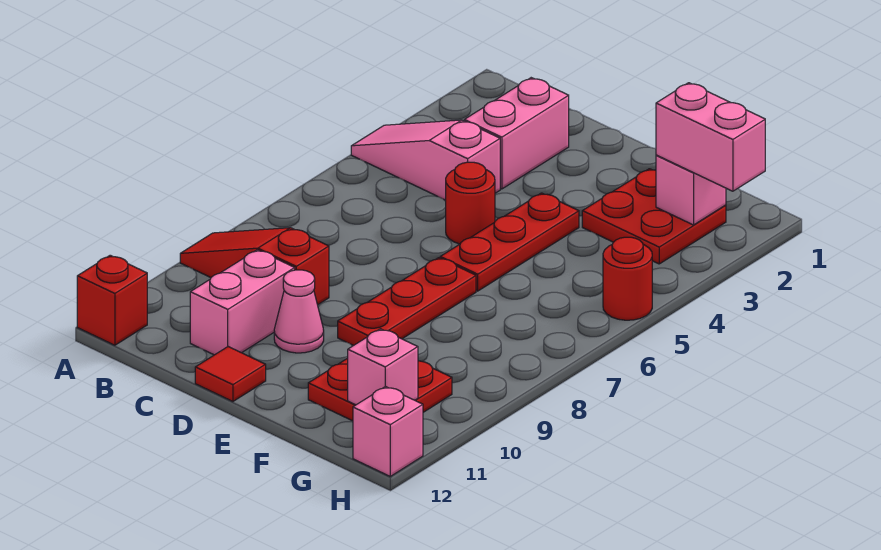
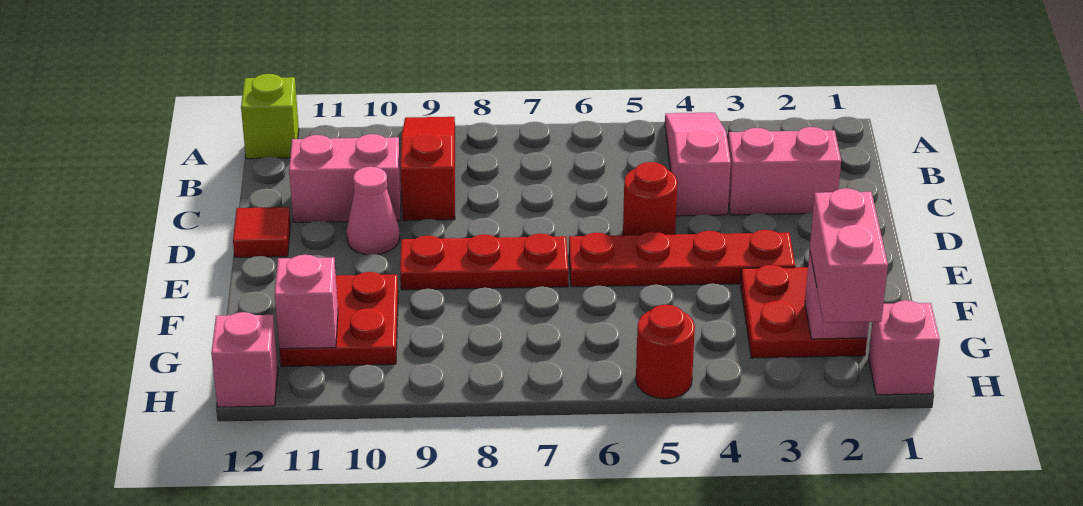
red 1x1 brick [77,255,147,345] -> lime 1x1 brick [241,74,299,159]
red 1x3 plate [440,193,579,291] -> red 1x4 plate [569,230,795,287]
none -> pink 1x1 brick [868,300,940,395]

